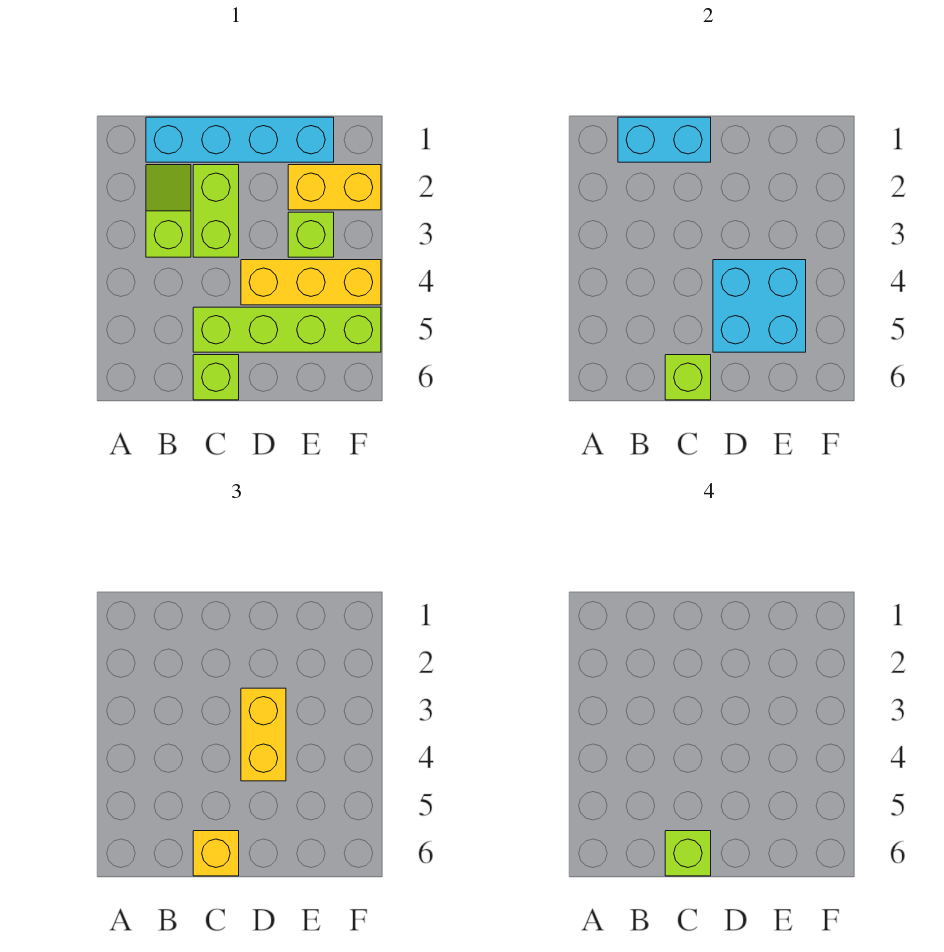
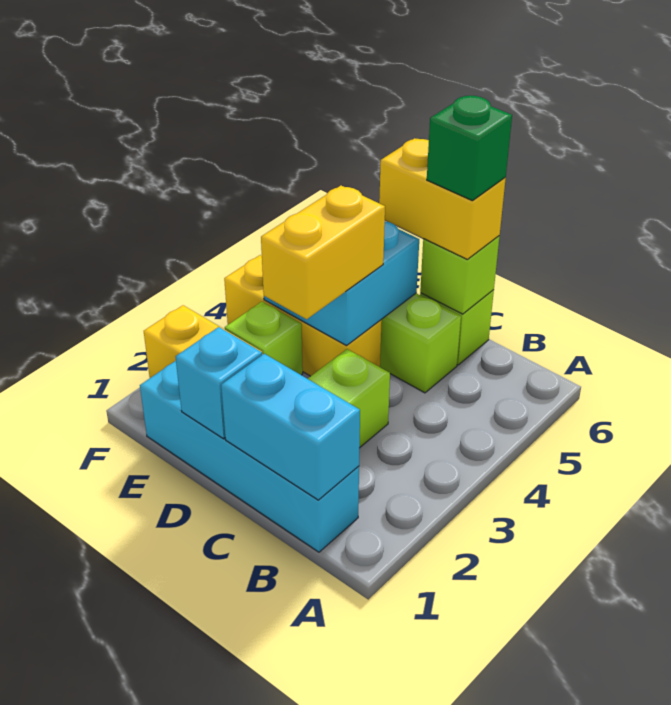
lime 1x2 slope [146,165,191,257] -> none
yellow 1x1 brick [193,831,239,876] -> yellow 1x2 brick [379,138,506,259]
lime 1x1 brick [665,831,711,876] -> green 1x1 brick [427,96,512,201]
none -> cyan 1x1 brick [176,327,262,439]

